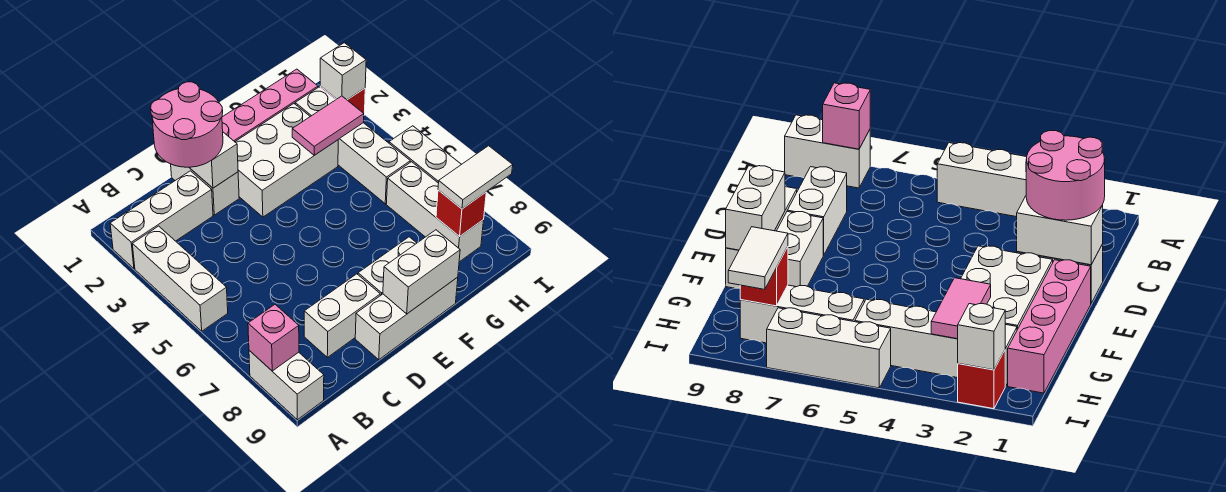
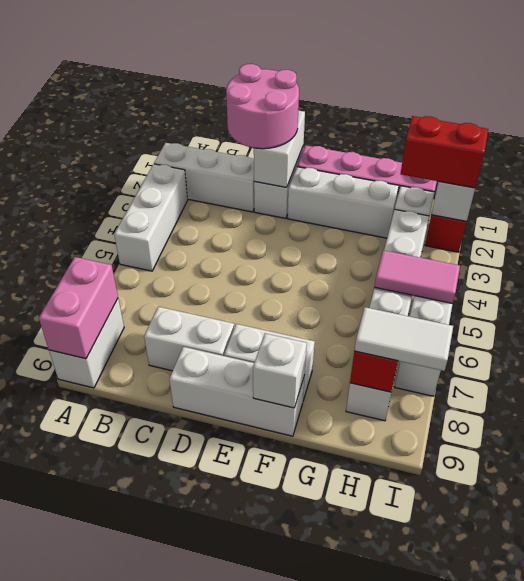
pink 1x1 brick [248,305,299,371] -> pink 1x2 brick [39,257,118,359]
white 2x3 brick [235,104,338,217] -> white 1x3 brick [287,167,399,238]
white 1x2 brick [383,230,460,314] -> white 1x1 brick [253,333,307,408]
pink 1x2 tile [292,96,364,155] -> pink 1x2 tile moved to [375,250,460,304]
none -> red 1x2 brick [400,116,488,188]

